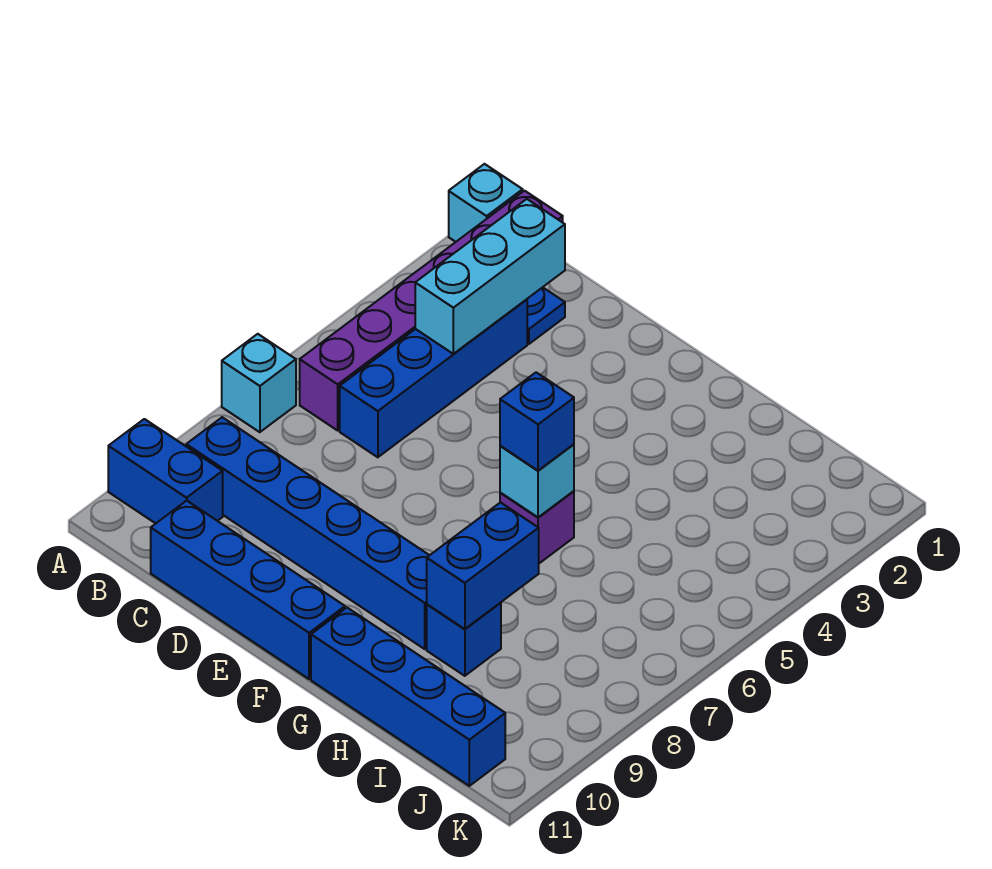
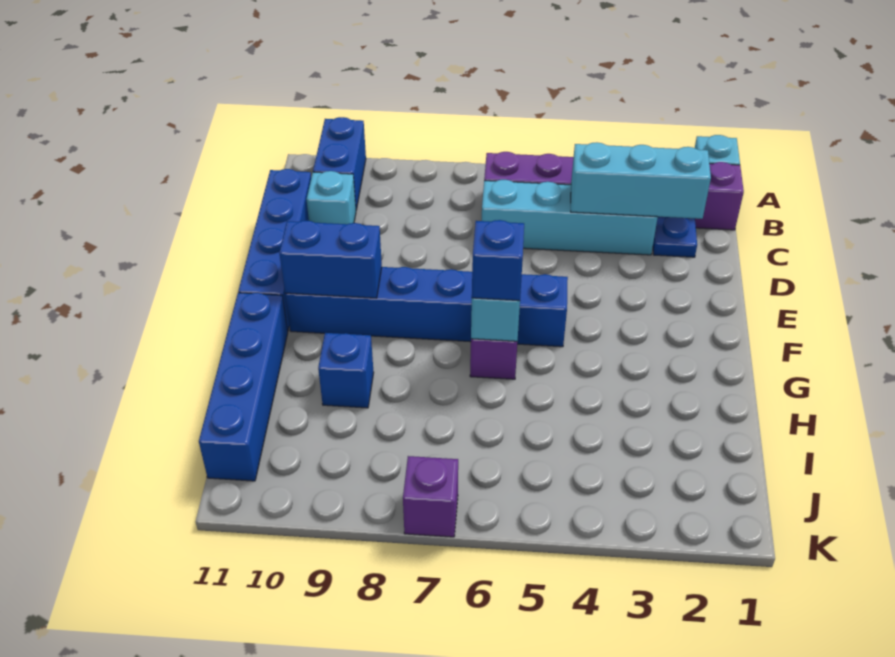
cyan 1x1 brick [222,334,296,432] -> cyan 1x1 brick moved to [307,171,356,224]
blue 1x6 brick [186,417,429,649] -> blue 1x6 brick turned to [285,267,568,347]
blue 1x4 brick [340,299,527,457] -> cyan 1x4 brick [482,180,658,255]
blue 1x2 brick [427,503,539,629] -> blue 1x2 brick moved to [279,221,382,298]
none -> purple 1x1 brick [403,456,458,537]

